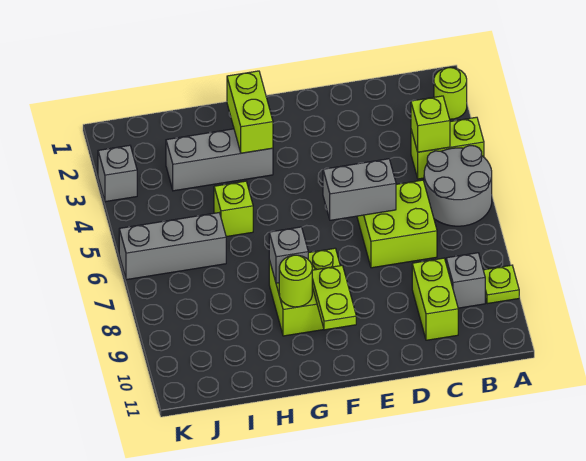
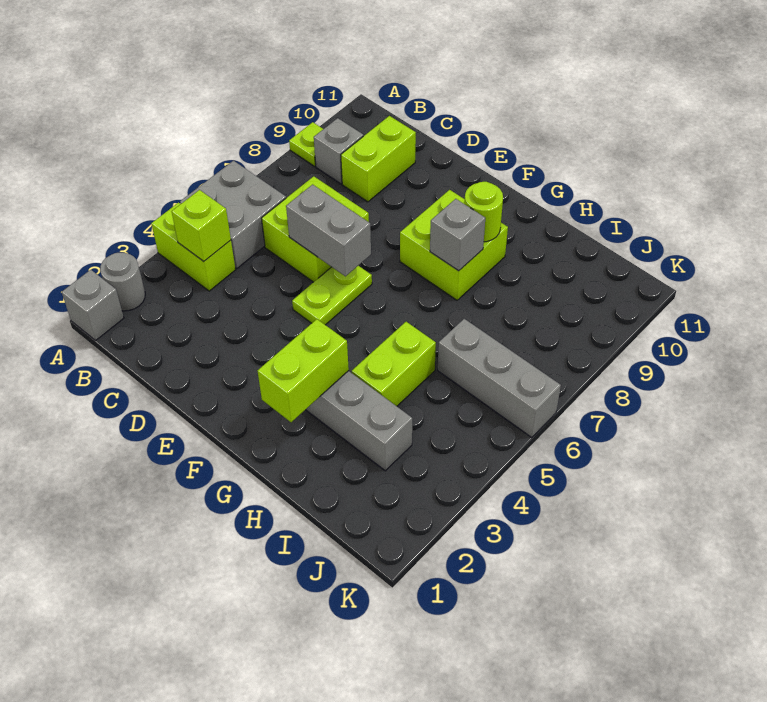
lime 1x1 round brick [434,68,467,119] -> grey 1x1 round brick [100,253,145,311]
grey 2x2 round brick [424,146,492,226] -> grey 2x2 brick [180,161,286,269]
lime 1x2 plate [312,266,356,330] -> lime 1x2 plate moved to [292,266,372,325]
lime 1x1 brick [214,181,253,237] -> lime 1x2 brick [352,322,436,406]
grey 1x1 brick [98,145,137,202] -> grey 1x1 brick moved to [62,270,124,340]

